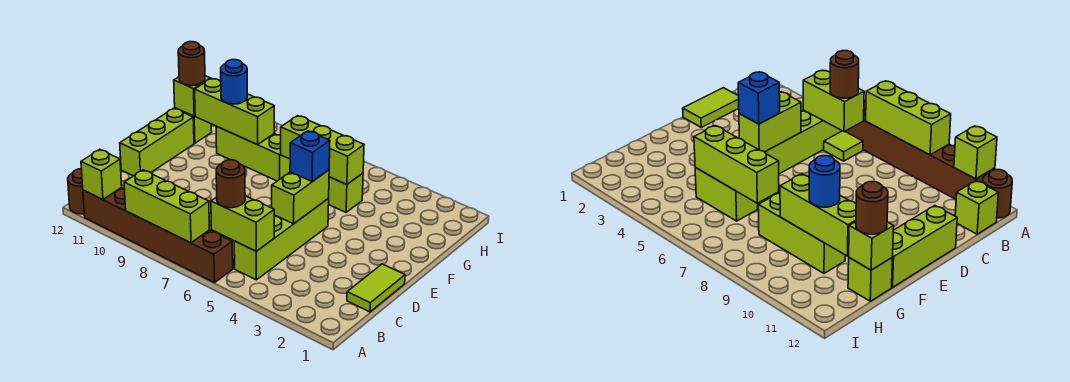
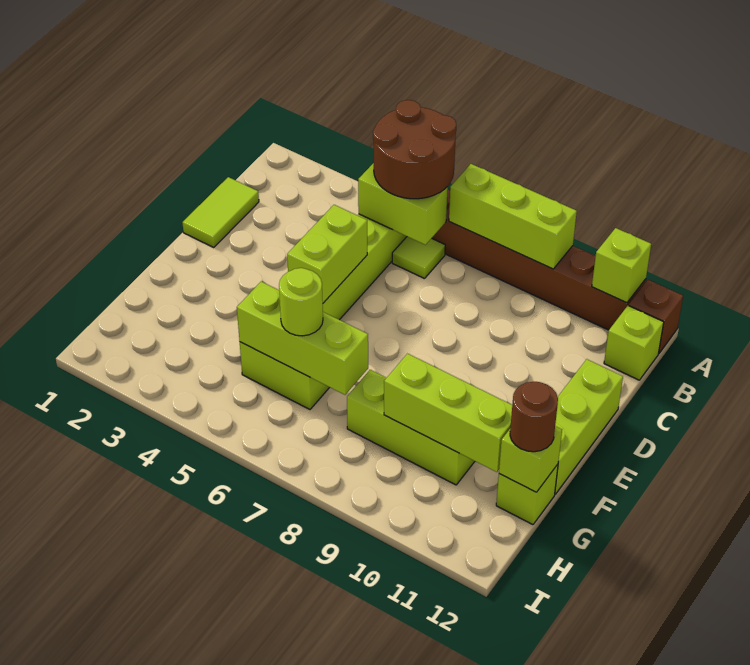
brown 1x1 round brick [68,169,84,214] -> brown 1x1 brick [629,280,683,353]
brown 1x1 round brick [216,160,245,208] -> brown 2x2 round brick [373,100,456,199]
blue 1x1 brick [290,131,330,182] -> none
none -> lime 1x1 round brick [279,268,323,336]
blue 1x1 round brick [221,60,247,104] -> none

